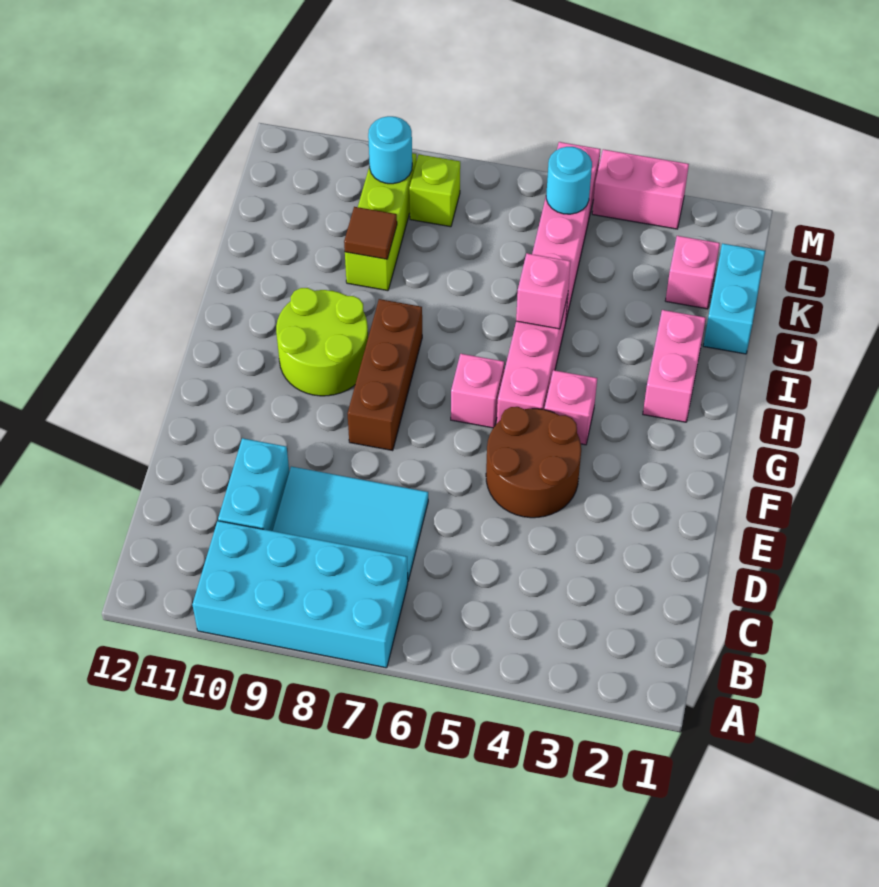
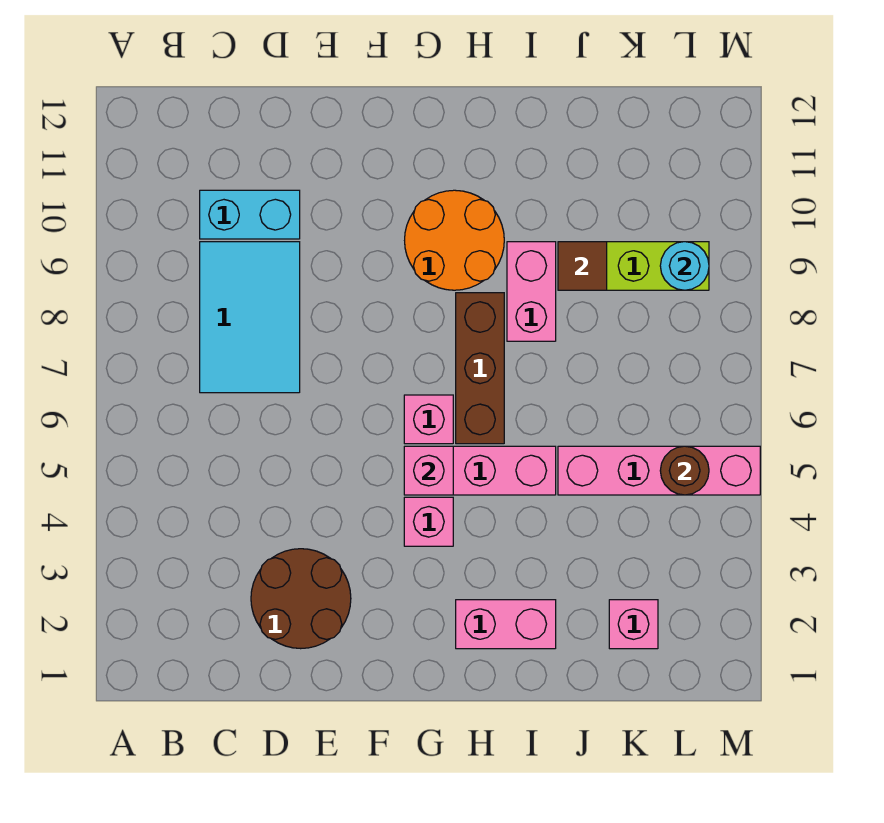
cyan 2x4 brick [192,521,408,668] -> none
brown 2x2 round brick [486,407,581,518] -> brown 2x2 round brick moved to [251,549,351,649]
brown 1x3 brick [347,299,422,451] -> brown 1x3 brick turned to [456,293,504,444]
lime 2x2 round brick [276,288,368,396] -> orange 2x2 round brick [405,190,504,290]
pink 1x1 brick [516,253,571,329] -> pink 1x1 brick moved to [404,446,453,495]
cyan 1x2 brick [703,243,765,354] -> none
cyan 1x1 round brick [546,147,592,214] -> brown 1x1 round brick [660,446,709,495]
lime 1x1 brick [409,154,460,227] -> none
pink 1x2 brick [592,149,689,229] -> pink 1x2 brick moved to [507,242,556,341]

